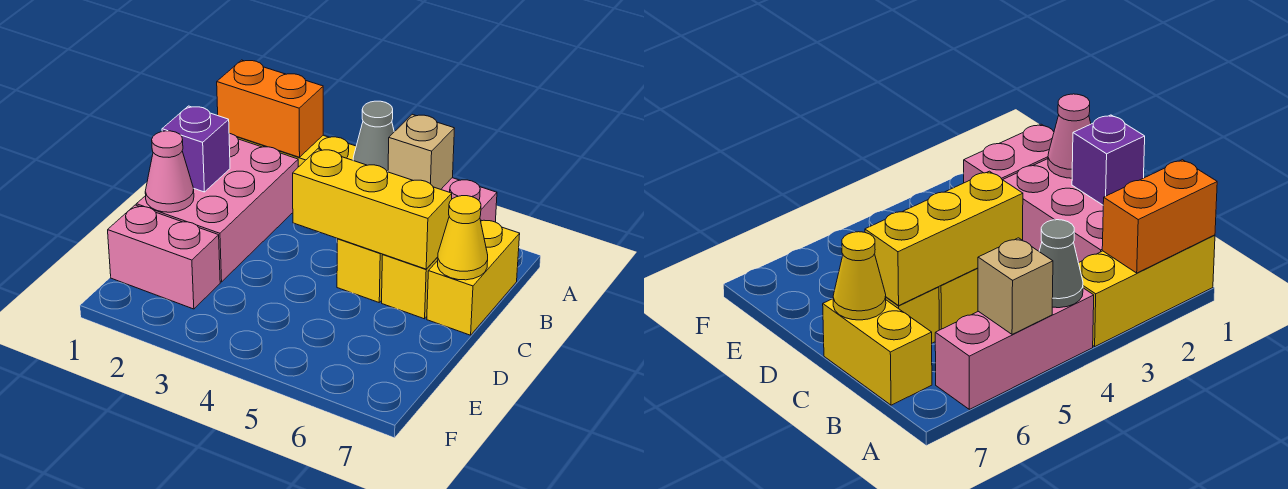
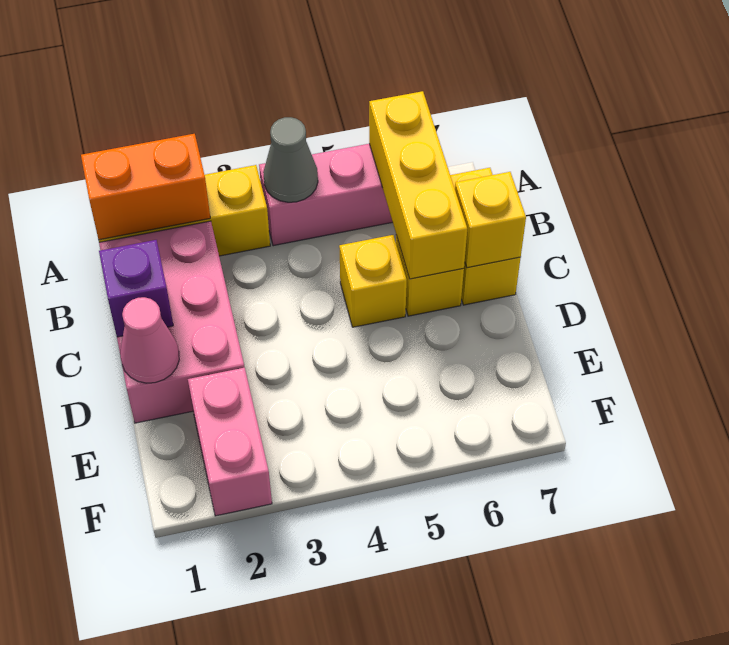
tan 1x1 brick [388,114,455,189] -> none
yellow 1x3 brick [293,149,452,269] -> yellow 1x3 brick turned to [369,91,467,279]
yellow 1x1 cone [438,196,488,280] -> yellow 1x1 brick [455,172,526,268]
pink 1x2 brick [108,205,220,309] -> pink 1x2 brick turned to [188,368,272,516]

